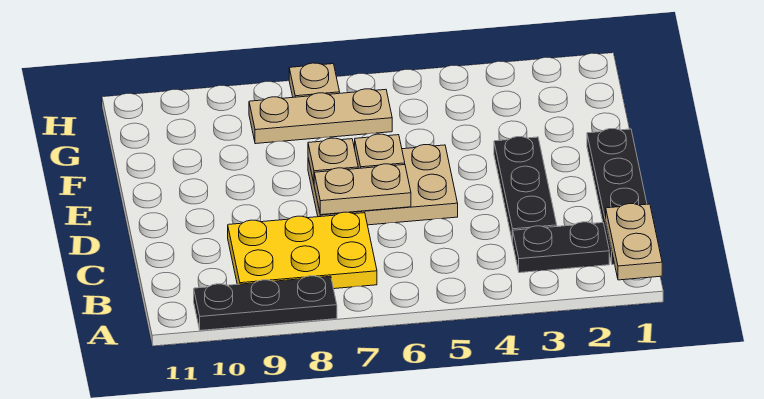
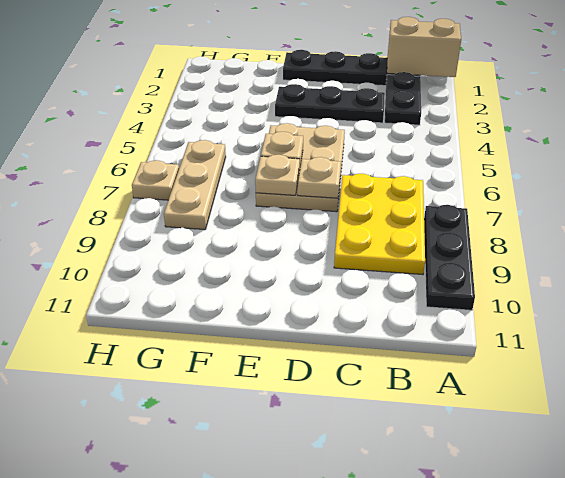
tan 1x2 plate [606,204,662,280] -> tan 1x2 brick [387,17,461,77]
tan 1x2 plate [314,164,411,215] -> tan 1x1 plate [298,157,341,198]

